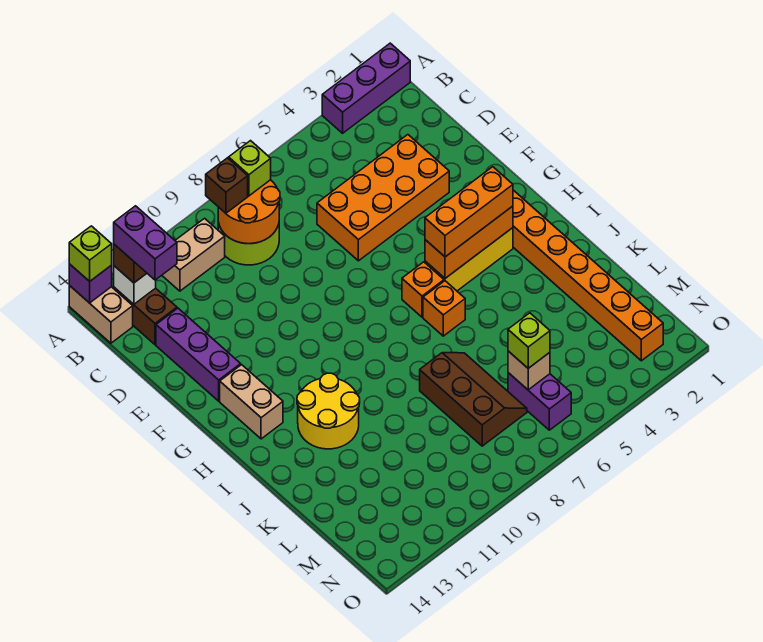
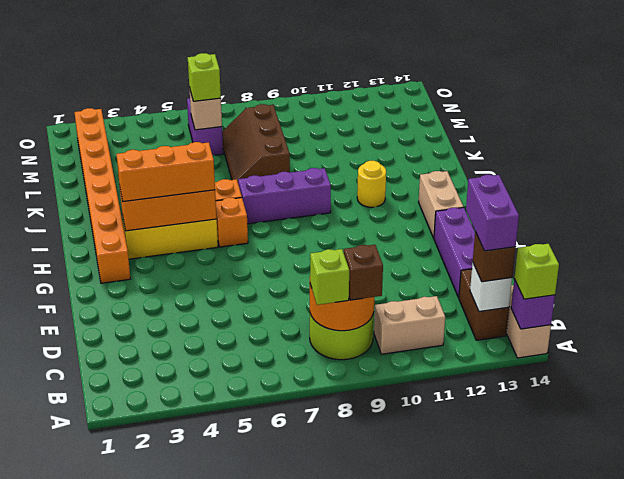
purple 1x3 brick [322,43,410,133] -> purple 1x3 brick moved to [238,168,331,224]
orange 2x4 brick [317,135,449,261] -> none
yellow 2x2 round brick [297,373,360,449] -> yellow 1x1 round brick [357,161,386,207]

